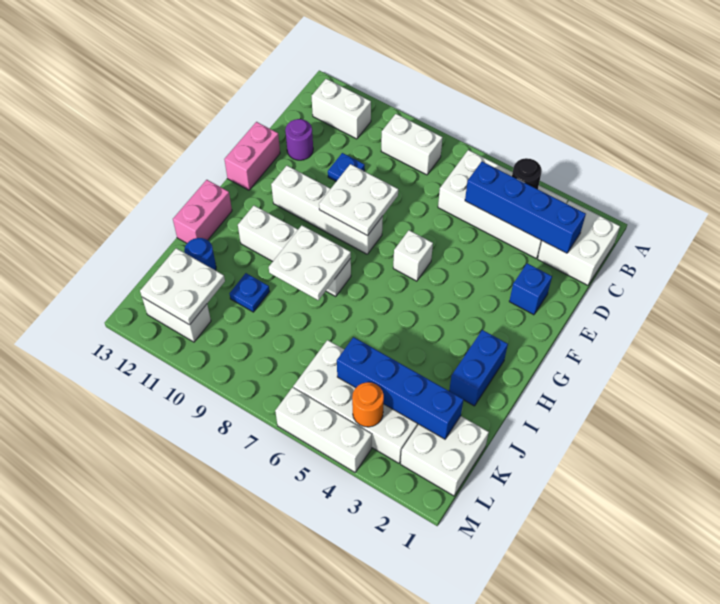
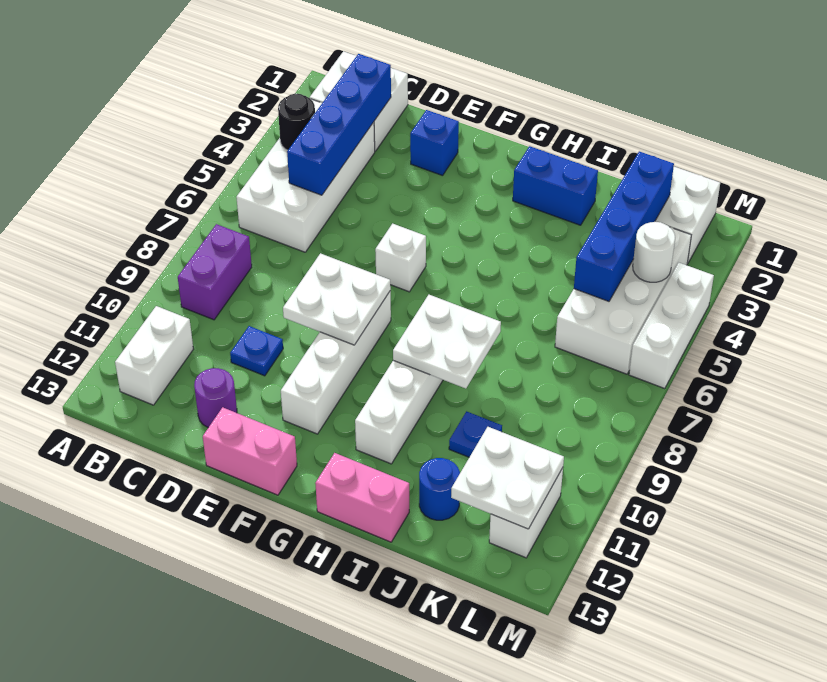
white 1x2 brick [381,114,443,175] -> purple 1x2 brick [178,224,252,320]
orange 1x1 round brick [352,382,384,427] -> white 1x1 round brick [633,222,675,282]

